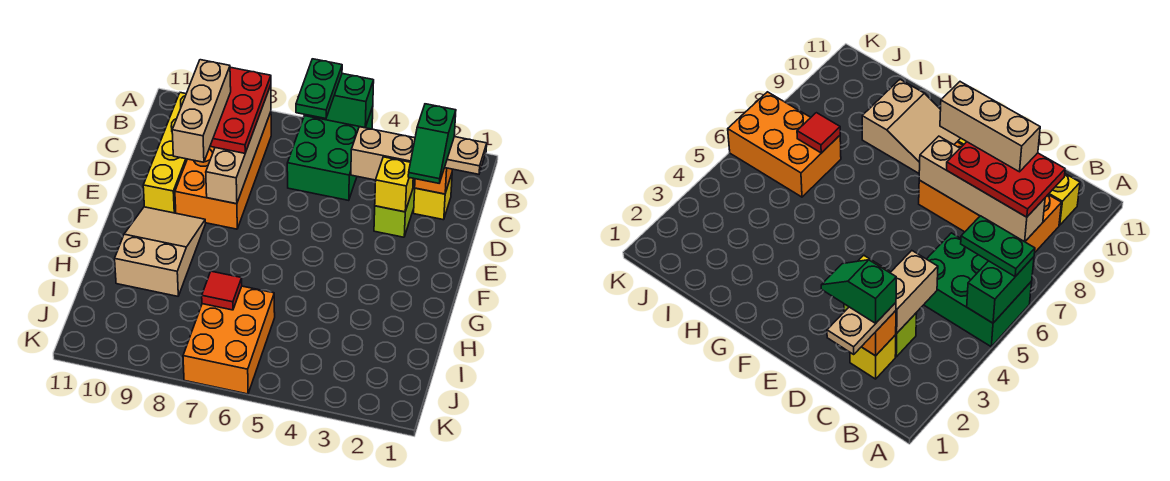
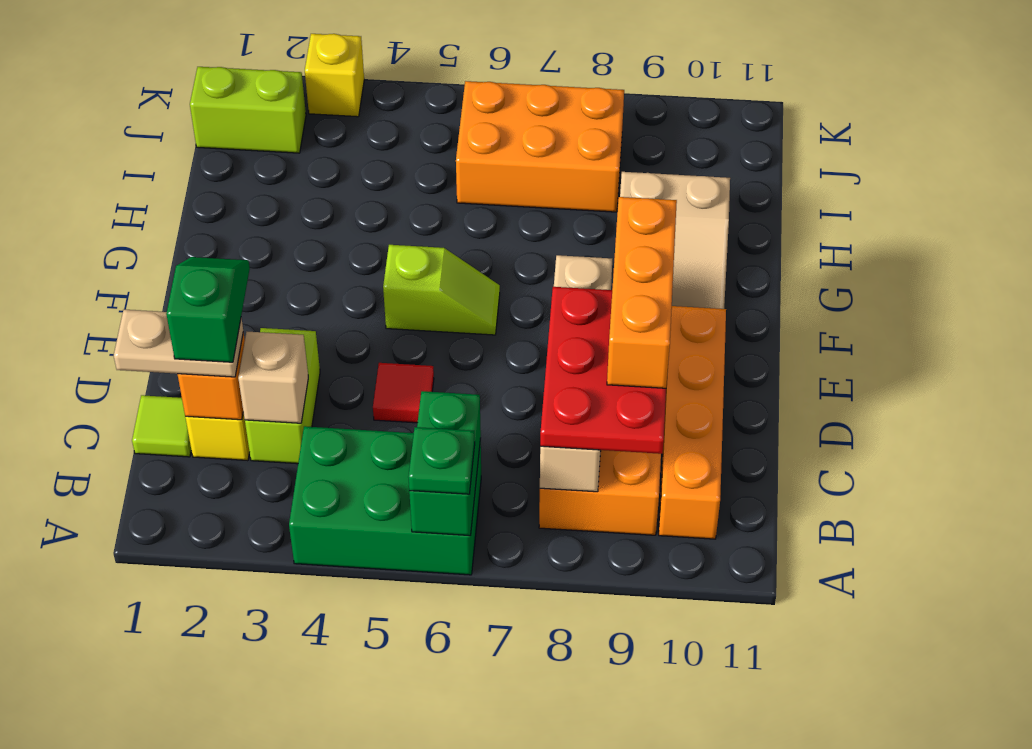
green 2x3 brick [287,107,373,201] -> green 2x3 brick turned to [289,426,481,575]
green 1x2 brick [304,74,374,128] -> green 1x2 brick turned to [409,391,481,536]
green 1x2 plate [296,59,342,119] -> green 1x1 plate [408,427,475,494]
yellow 1x4 brick [143,93,187,213] -> orange 1x4 brick [659,306,726,539]
none -> lime 1x1 tile [132,395,191,457]
tan 1x2 brick [351,127,415,186] -> tan 1x1 brick [238,332,308,423]
tan 1x3 brick [172,60,231,162] -> orange 1x3 brick [607,197,677,388]
yellow 1x1 brick [375,157,413,212] -> yellow 1x1 brick moved to [305,34,364,117]
none -> lime 1x2 slope [383,245,500,335]
orange 2x3 brick [183,286,275,394] -> orange 2x3 brick turned to [456,81,624,212]
red 1x1 tile [202,271,242,310] -> red 1x1 tile moved to [373,363,434,423]
none -> lime 1x2 brick [190,67,306,153]

